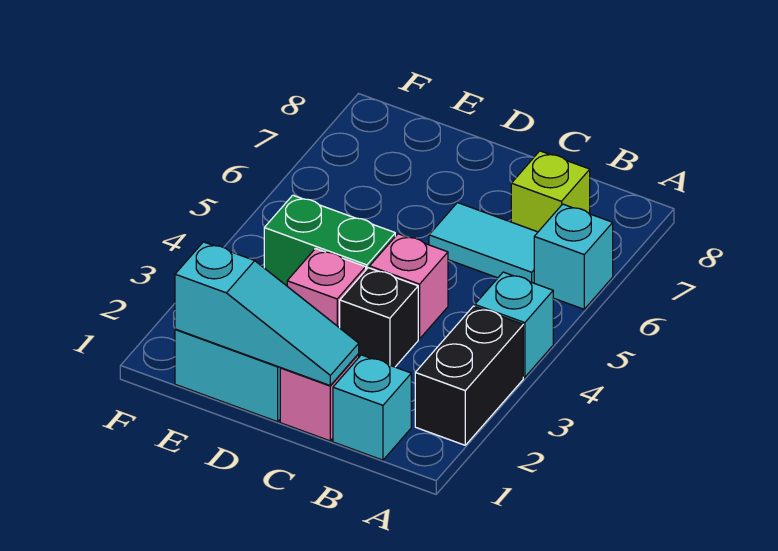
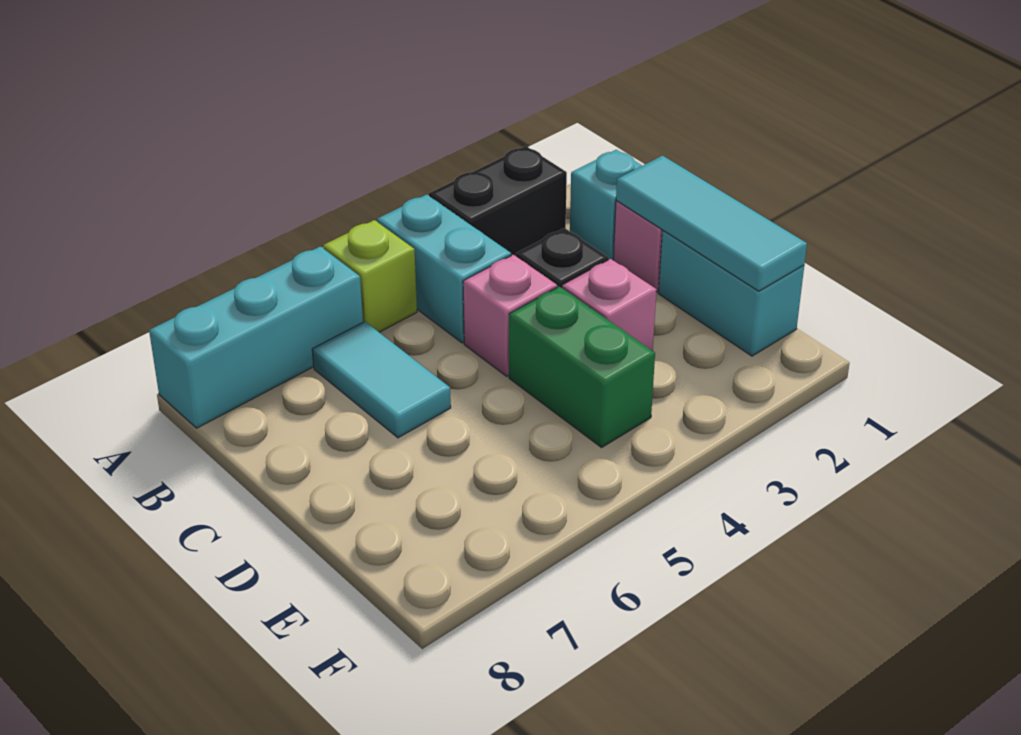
cyan 1x1 brick [475,272,553,377] -> cyan 1x2 brick [377,195,511,343]
cyan 1x1 brick [534,204,613,309] -> cyan 1x3 brick [149,246,363,428]
lime 1x1 brick [511,151,590,232] -> lime 1x1 brick moved to [323,220,417,332]
cyan 1x3 slope [175,242,359,386] -> cyan 1x3 tile [616,156,807,291]

